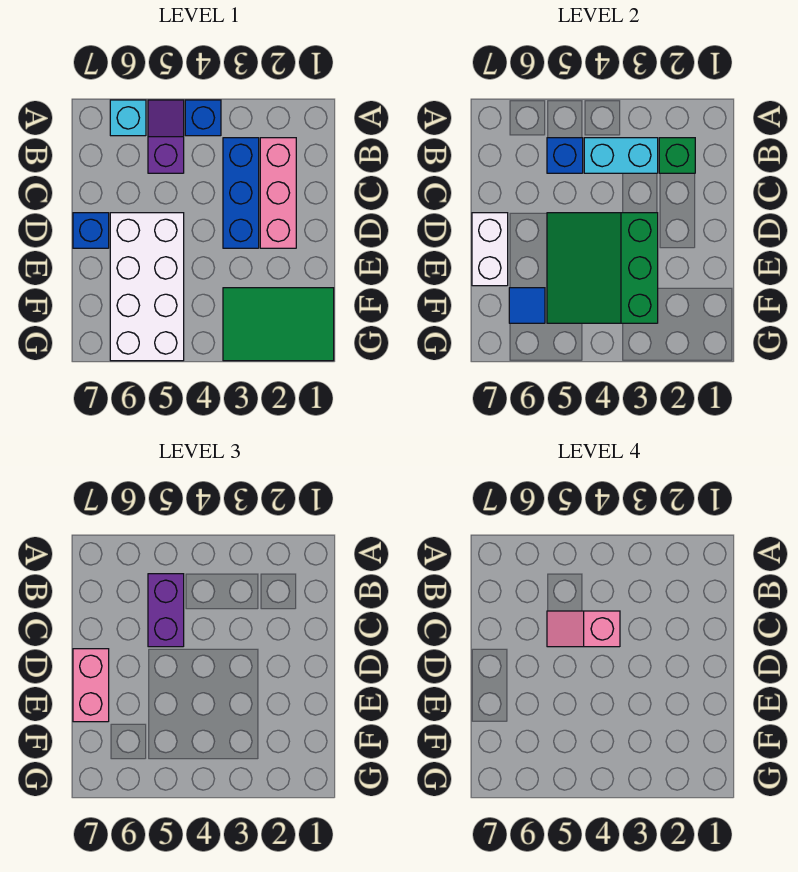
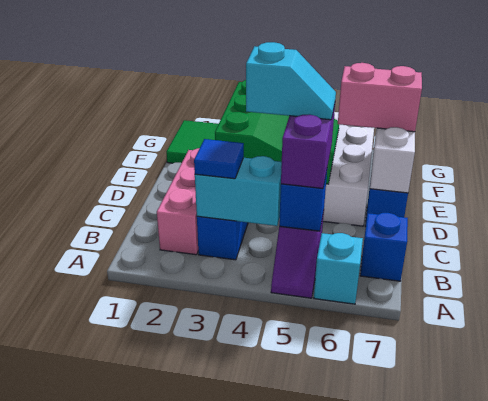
blue 1x1 brick [185,100,221,136] -> blue 1x1 brick moved to [360,213,408,281]
green 1x1 brick [659,138,695,173] -> none
pink 1x2 slope [547,611,620,647] -> cyan 1x2 slope [246,42,336,120]
pink 1x2 brick [73,649,109,722] -> pink 1x2 brick turned to [338,63,422,132]
blue 1x1 tile [509,288,545,323] -> blue 1x1 tile moved to [194,139,244,179]

